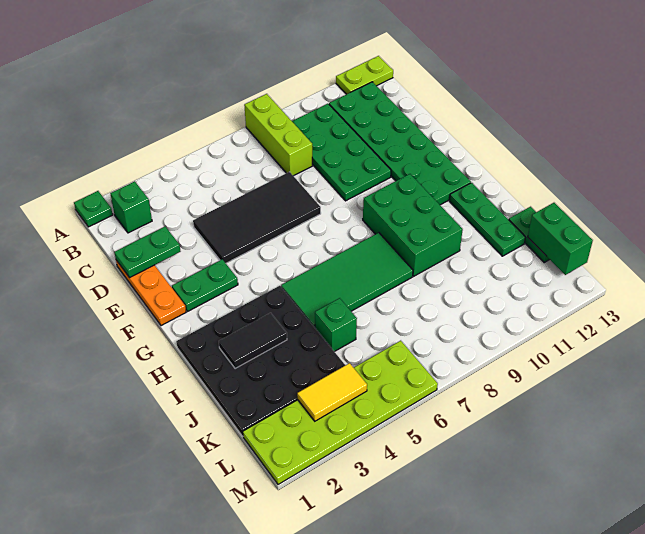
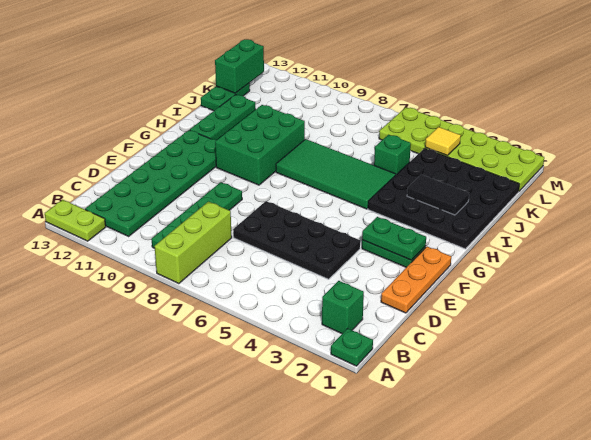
green 2x4 plate [292,104,391,201] -> green 1x4 plate [152,182,242,248]
green 1x2 plate [114,227,181,278] -> green 1x2 plate moved to [362,217,426,260]
black 2x4 tile [193,172,321,263] -> black 2x4 plate [233,201,360,279]
yellow 1x2 tile [297,363,367,421] -> yellow 1x1 tile [425,127,461,155]

